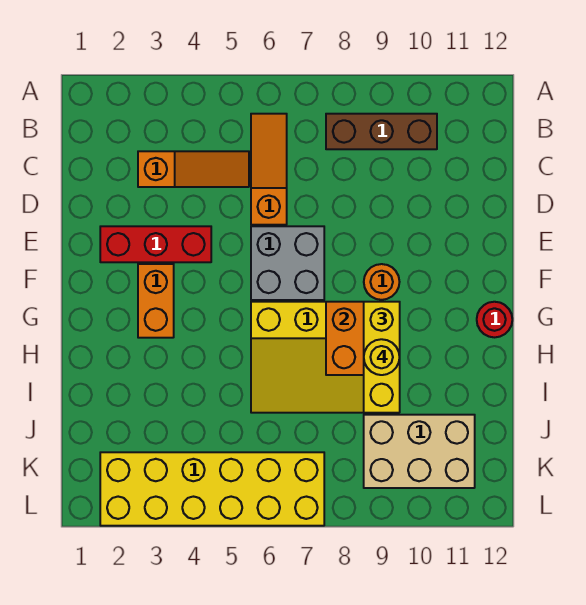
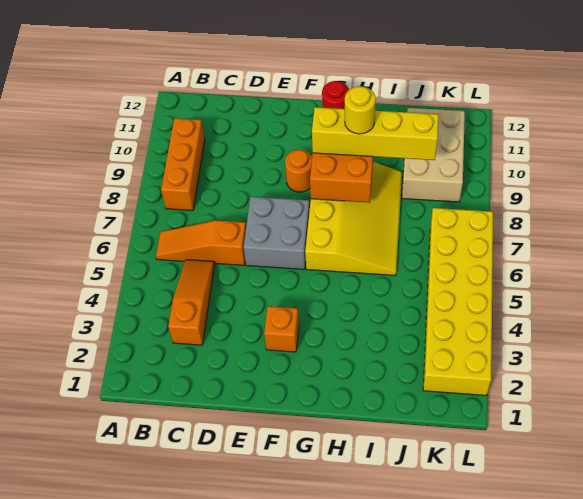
brown 1x3 brick [326,114,437,149] -> orange 1x3 brick [161,118,205,210]
red 1x3 brick [100,226,211,262] -> none
orange 1x2 brick [138,264,174,338] -> orange 1x1 brick [264,306,299,352]
yellow 1x3 brick [364,302,400,413] -> yellow 1x4 brick [312,107,439,160]

